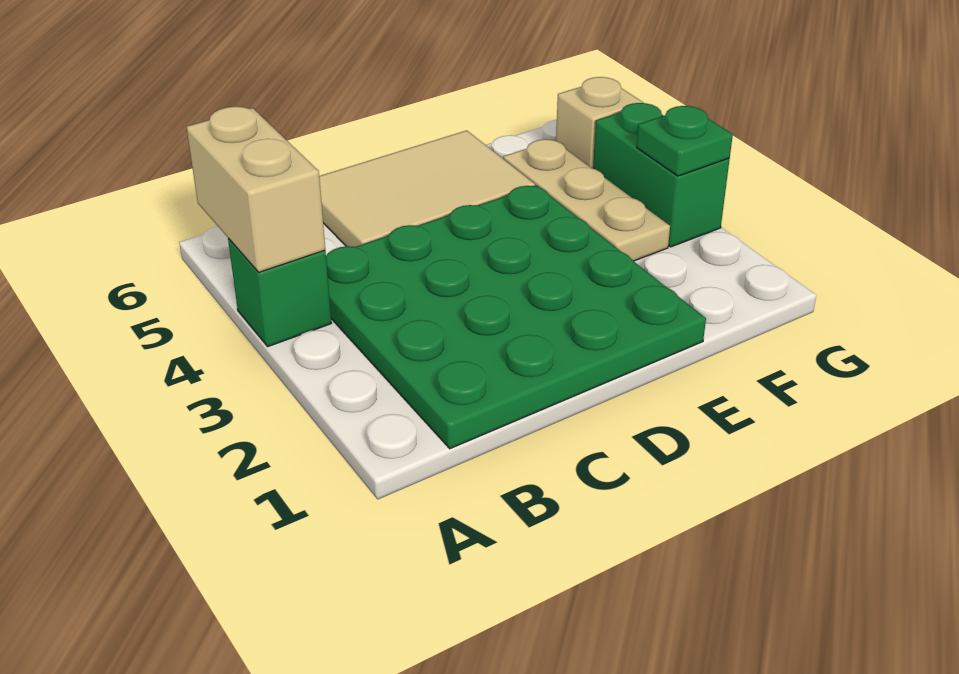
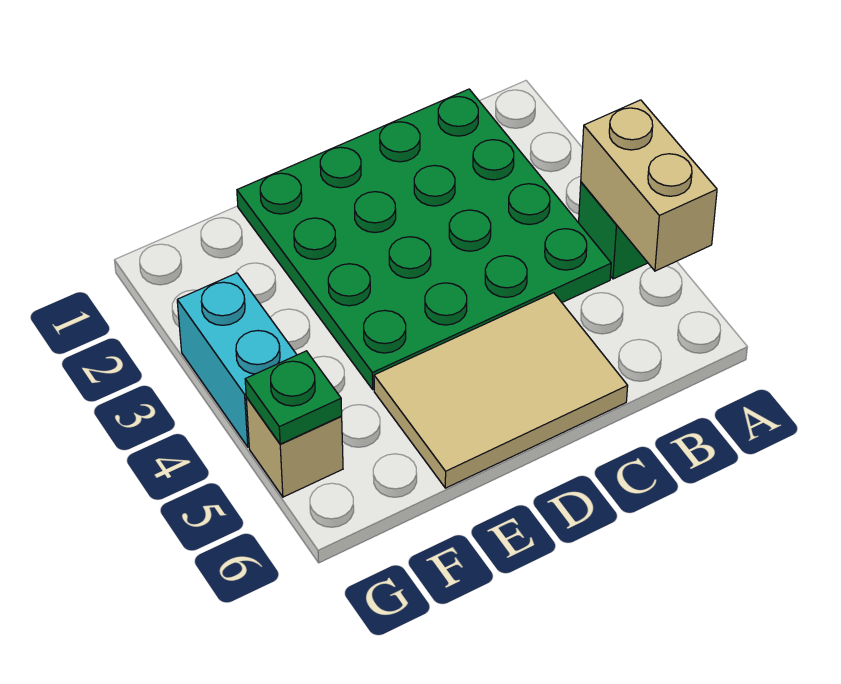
tan 1x3 plate [503,139,670,261] -> none
green 1x2 brick [593,103,730,247] -> cyan 1x2 brick [177,273,297,447]
green 1x1 plate [637,106,733,176] -> green 1x1 plate moved to [245,351,342,444]

